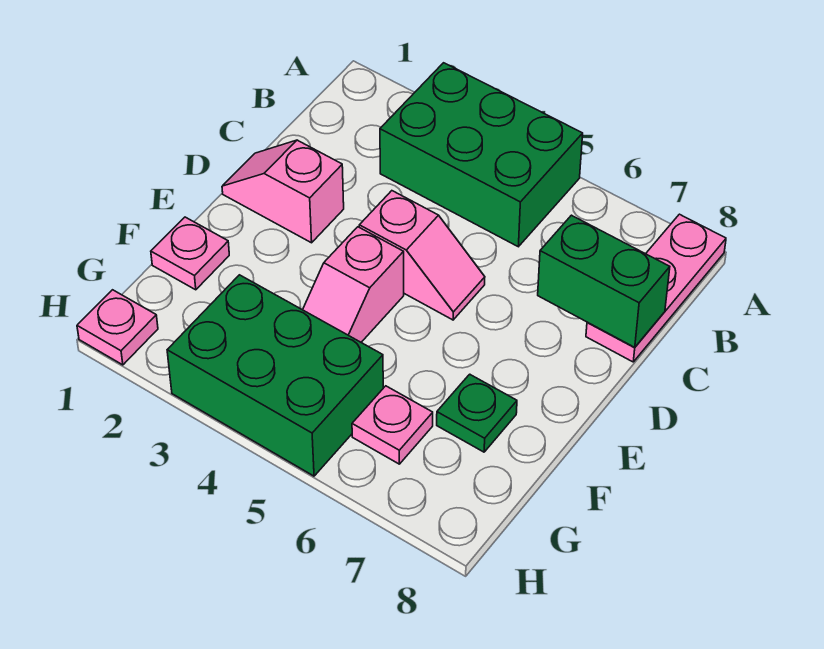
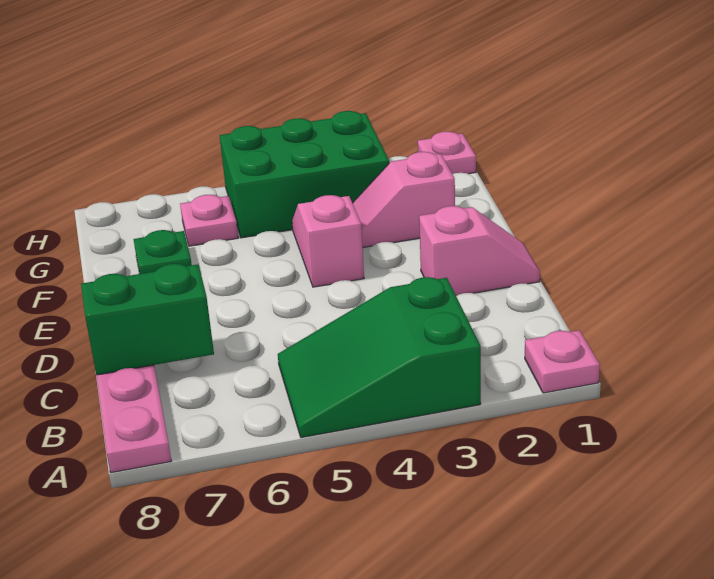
green 2x3 brick [380,63,583,247] -> green 2x3 slope [278,277,481,438]
pink 1x2 slope [359,191,485,320] -> pink 1x2 slope moved to [353,152,455,248]
pink 1x1 plate [151,217,229,290] -> pink 1x1 plate moved to [525,330,600,393]

